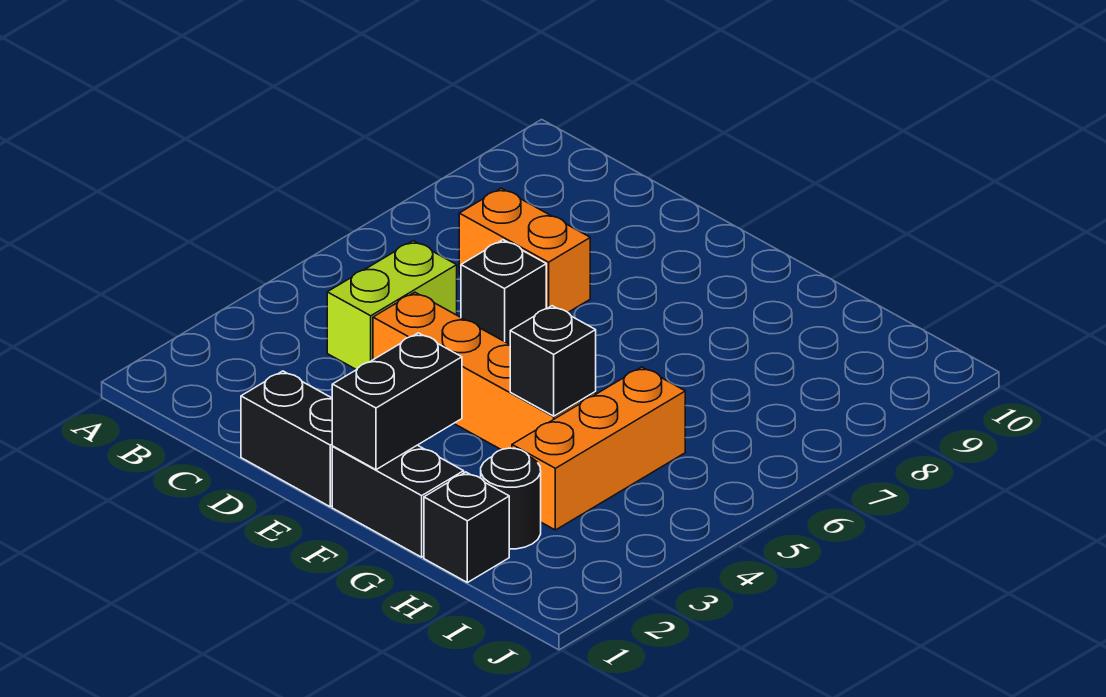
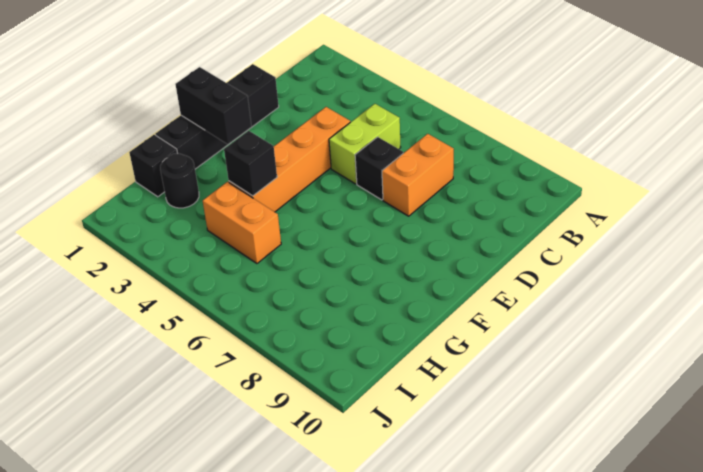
lime 1x2 brick [327,241,457,370] -> lime 1x2 brick turned to [329,104,401,184]
orange 1x3 brick [512,367,685,530] -> orange 1x2 brick [203,182,281,263]

